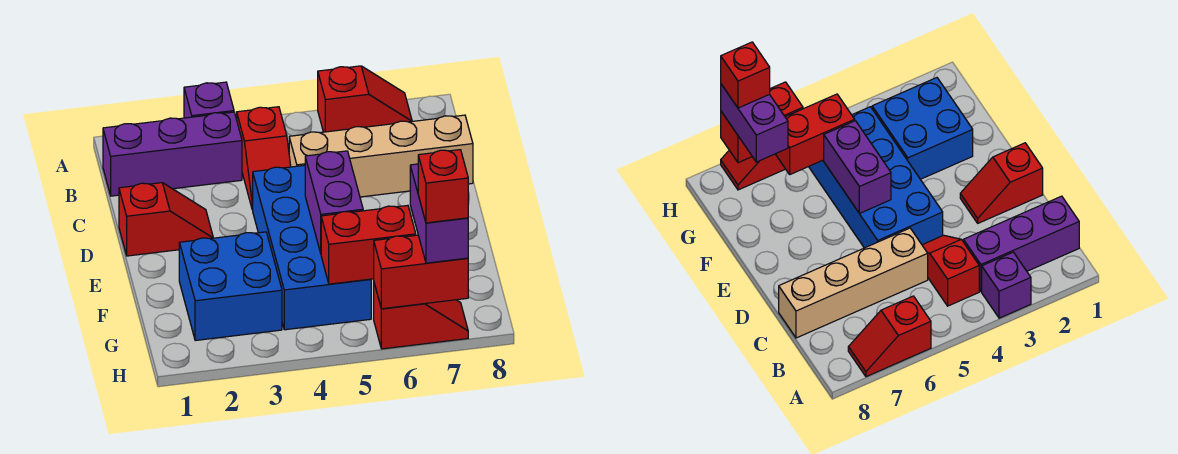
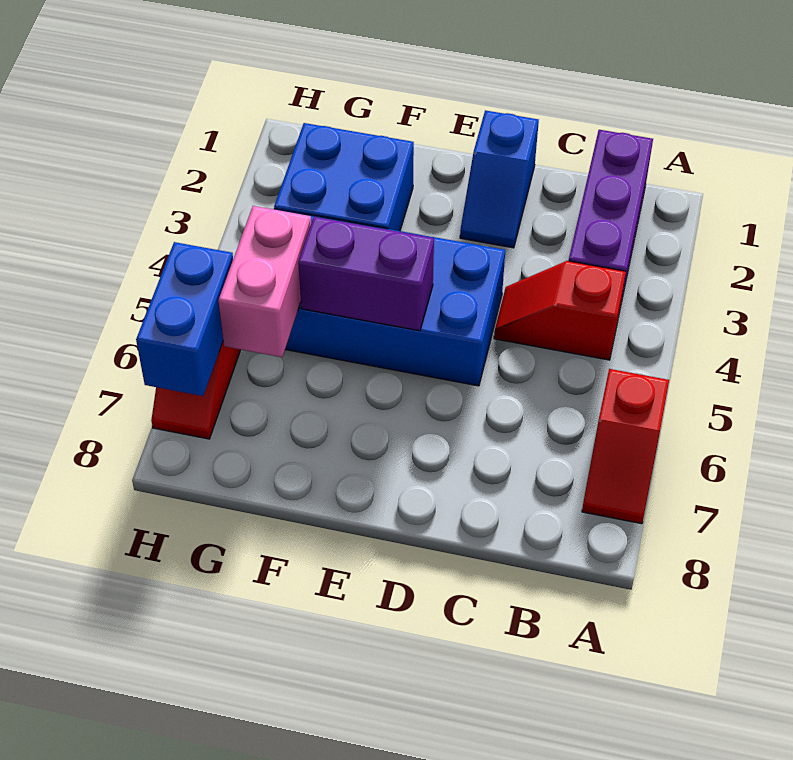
purple 1x1 brick [184,82,234,118] -> none
tan 1x4 brick [289,115,473,197] -> none
red 1x2 slope [119,183,213,256] -> blue 1x2 slope [460,110,539,248]
red 1x2 brick [321,205,416,284] -> pink 1x2 brick [218,206,311,357]
purple 1x2 brick [410,164,468,263] -> none
red 1x2 brick [374,235,468,309] -> blue 1x2 brick [136,242,233,396]
red 1x1 brick [418,150,468,223] -> none

